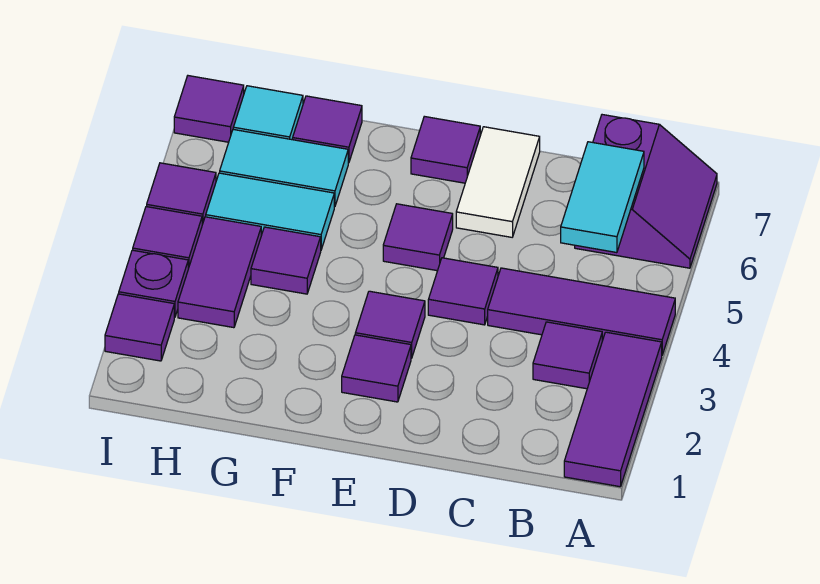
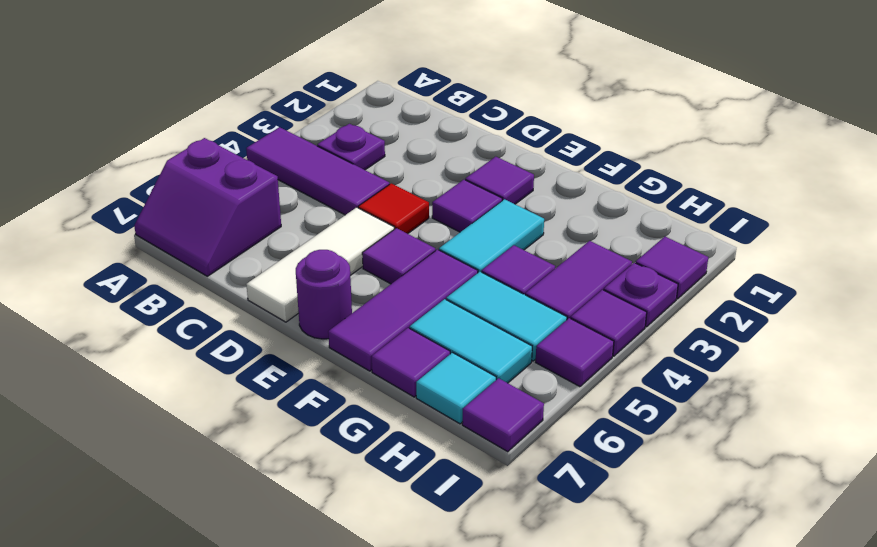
purple 1x3 tile [564,332,662,487] -> purple 1x3 tile moved to [328,250,478,371]
purple 2x2 slope [575,115,717,268] -> purple 2x2 slope turned to [134,138,281,276]
purple 1x1 tile [533,322,602,389] -> purple 1x1 plate [317,124,385,170]
cyan 1x2 tile [561,142,644,253] -> cyan 1x2 tile moved to [439,199,544,273]
purple 1x1 tile [428,258,498,325] -> red 1x1 tile [358,183,429,234]
white 1x2 tile [456,127,540,237] -> white 1x3 tile [246,207,394,322]
purple 1x1 tile [411,116,480,183] -> purple 1x1 round brick [296,250,352,339]

